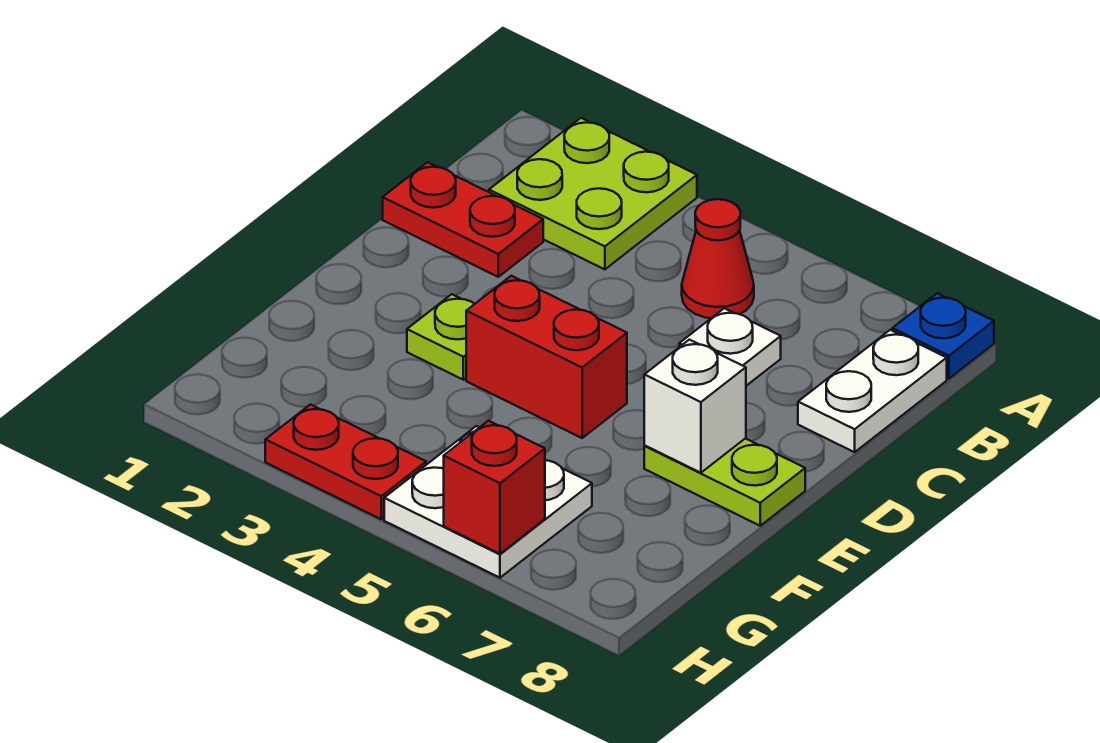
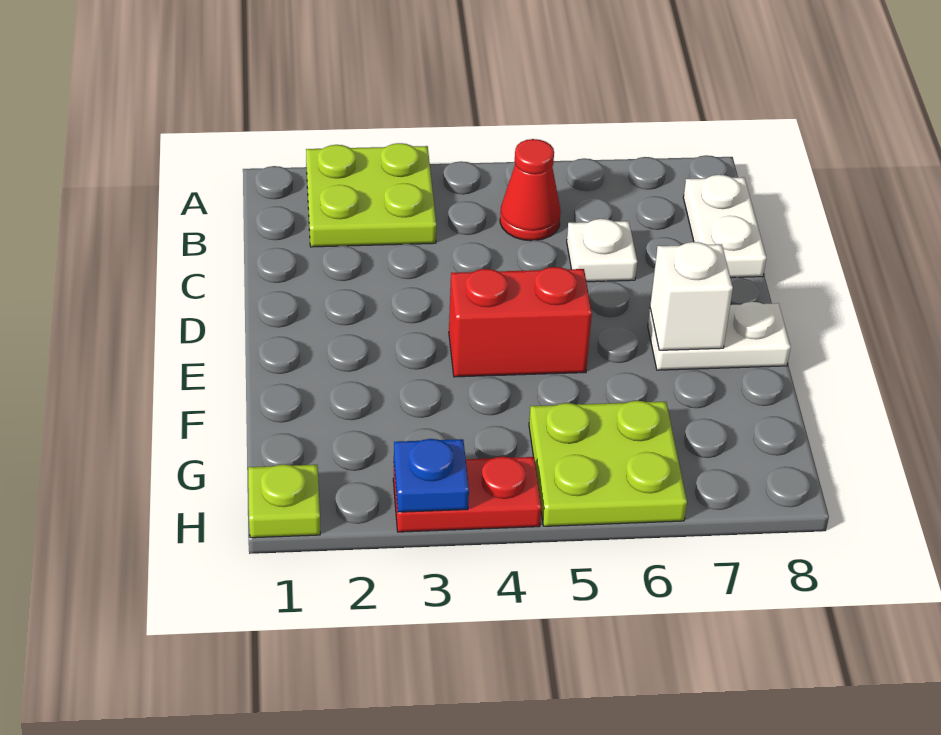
blue 1x1 plate [892,293,994,379] -> blue 1x1 plate moved to [394,439,469,512]
red 1x2 plate [383,162,543,277] -> none
lime 1x1 plate [407,294,474,380] -> lime 1x1 plate moved to [248,464,320,538]
lime 1x2 plate [644,439,805,526] -> white 1x2 plate [648,302,791,370]
white 2x2 plate [384,426,592,578] -> lime 2x2 plate [529,401,687,526]
red 1x1 brick [444,421,545,554] -> none

